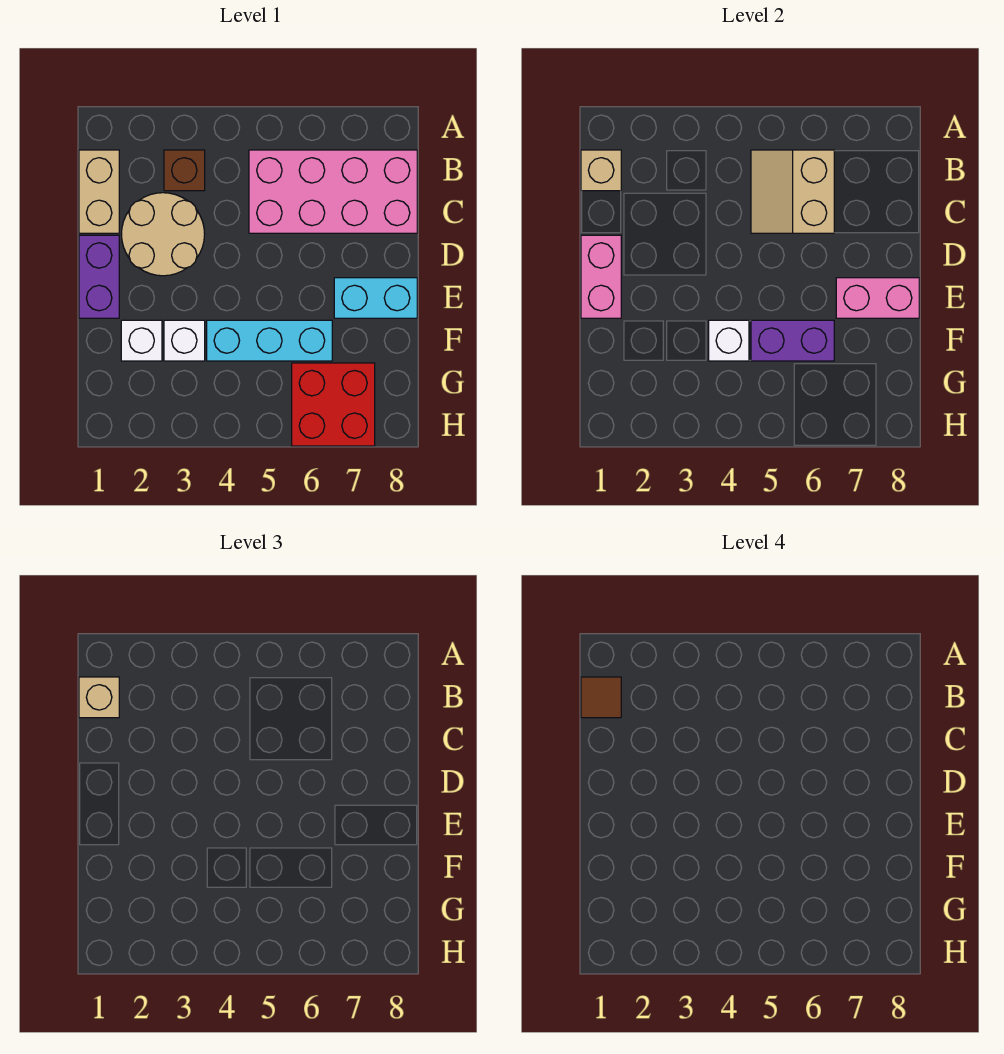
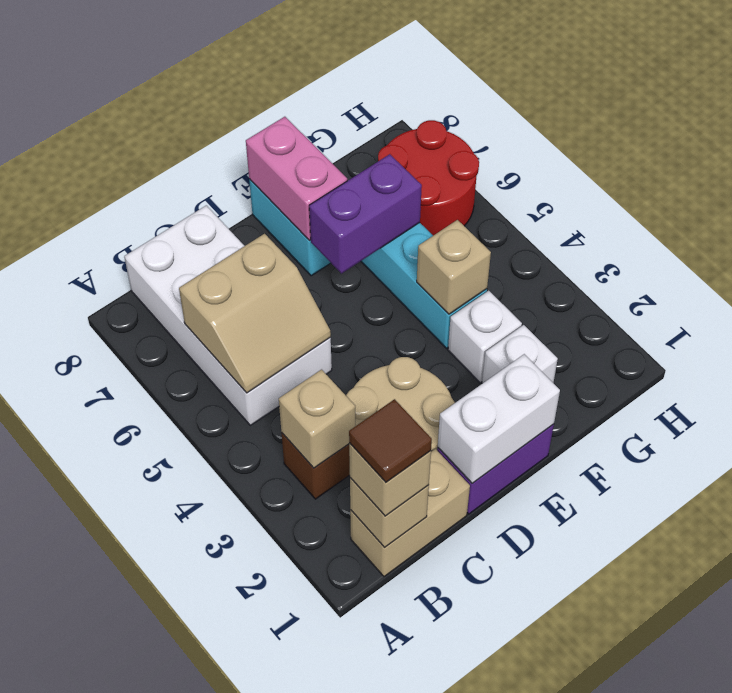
none -> tan 1x1 brick [279,370,355,468]
pink 2x4 brick [249,150,417,233] -> white 2x4 brick [124,205,332,425]
pink 1x2 brick [581,235,621,318] -> white 1x2 brick [438,354,560,483]
white 1x1 brick [709,320,749,361] -> tan 1x1 brick [417,220,491,314]
purple 1x2 brick [751,320,834,361] -> purple 1x2 brick turned to [309,154,422,274]
red 2x2 brick [292,363,375,446] -> red 2x2 round brick [378,120,479,236]

